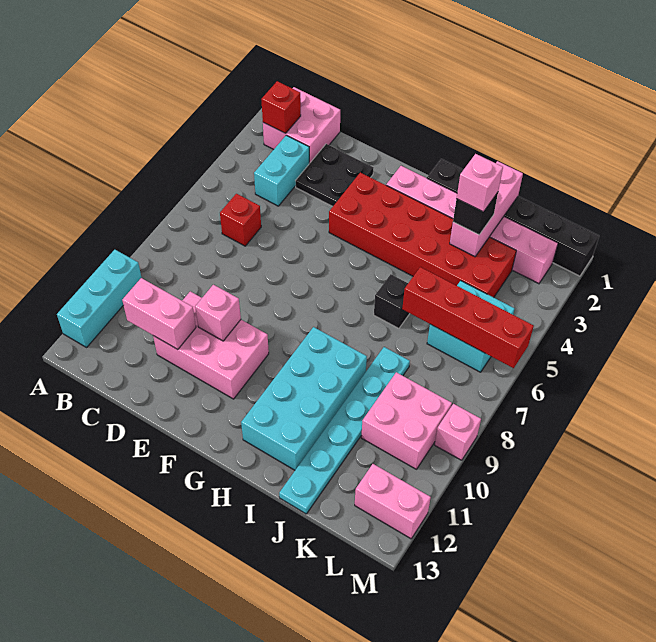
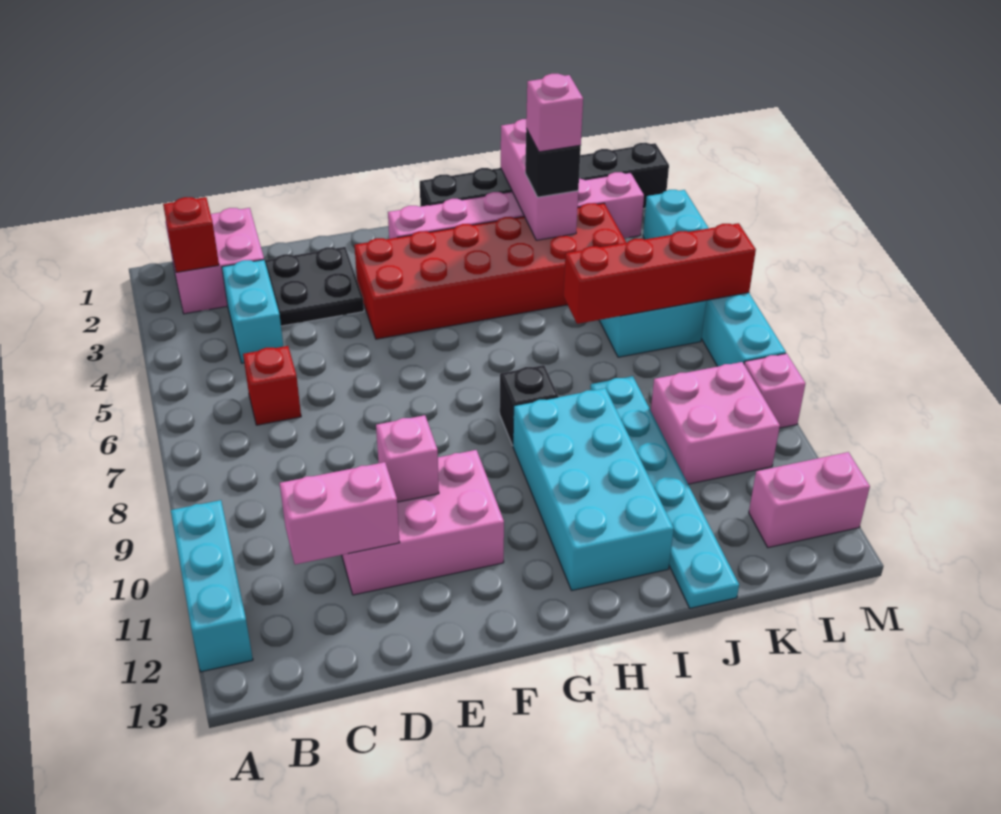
black 1x1 brick [374,274,410,328] -> black 1x1 brick moved to [500,365,558,446]
none -> cyan 1x6 brick [643,190,786,367]

